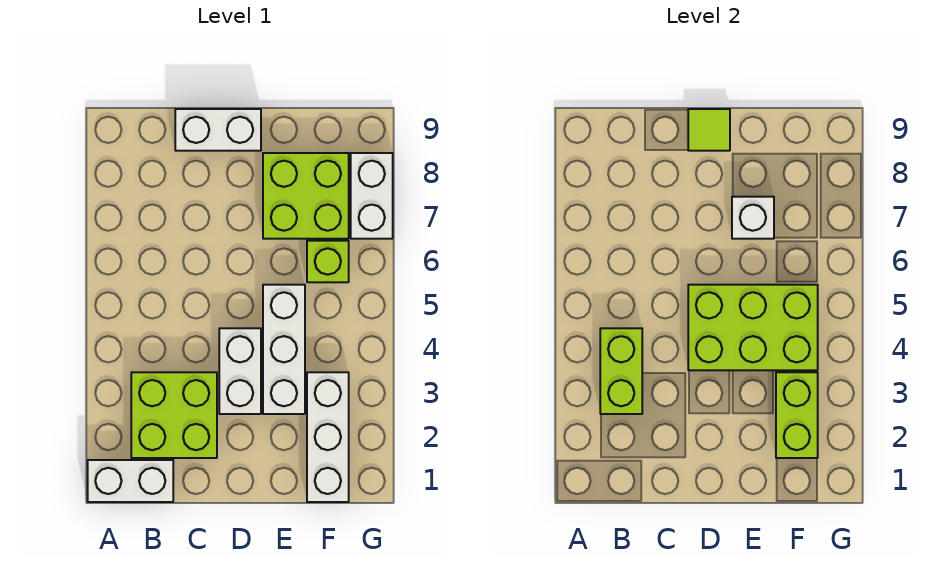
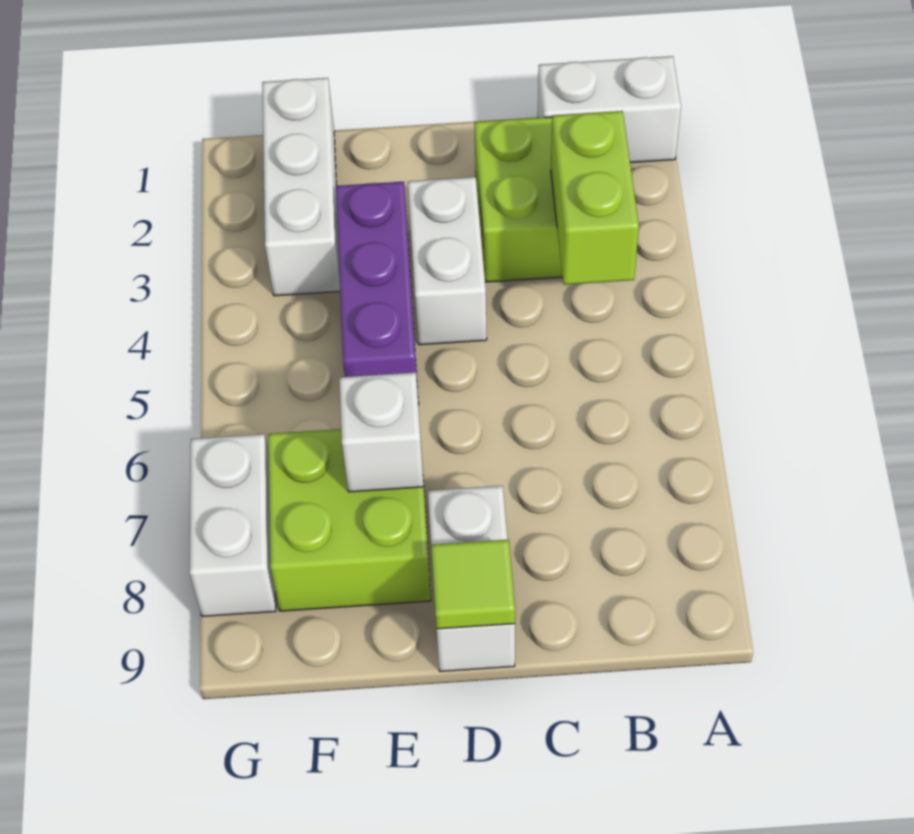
white 1x2 brick [175,109,261,151] -> white 1x2 brick turned to [428,486,515,671]
lime 2x3 brick [688,285,818,370] -> none
white 1x3 brick [263,285,305,414] -> purple 1x3 brick [336,182,419,405]
lime 1x2 brick [776,372,818,458] -> none
lime 1x1 brick [307,241,349,282] -> none

